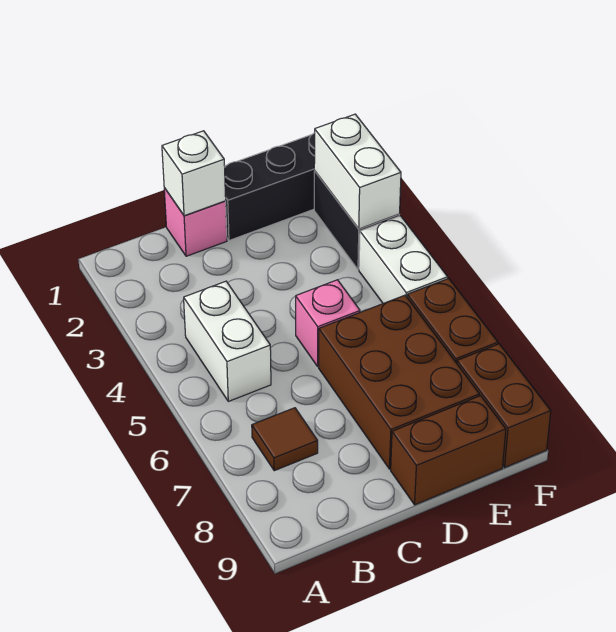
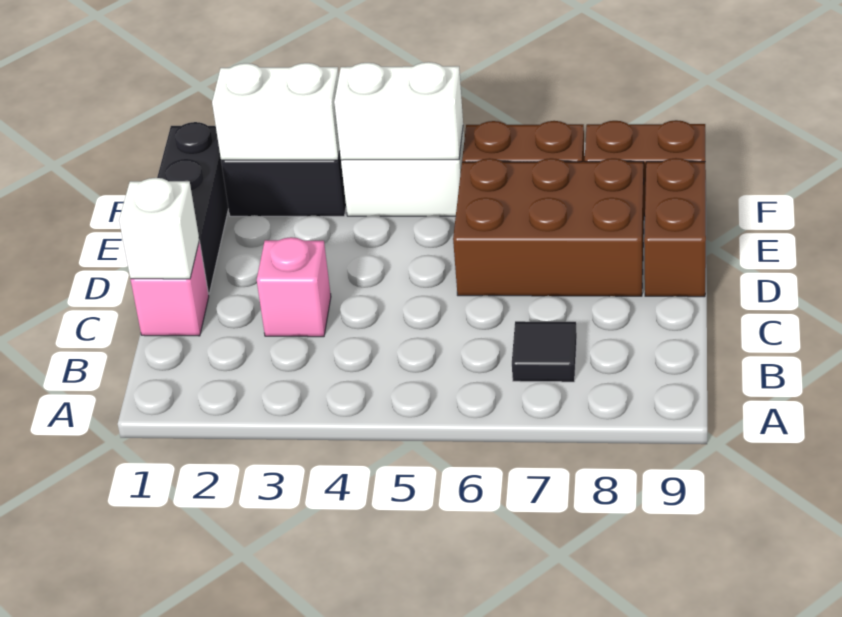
white 1x2 brick [184,281,271,401] -> white 1x2 brick moved to [334,62,463,160]
brown 1x1 tile [252,408,318,471] -> black 1x1 tile [512,321,577,382]
pink 1x1 brick [296,280,360,366] -> pink 1x1 brick moved to [257,237,331,337]

